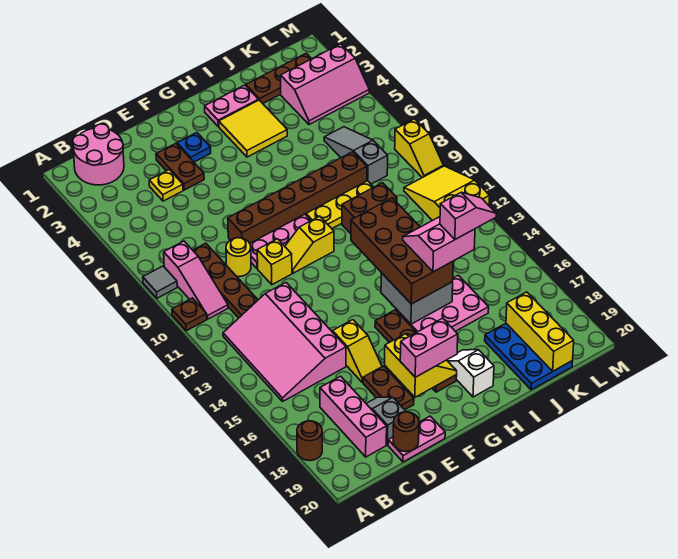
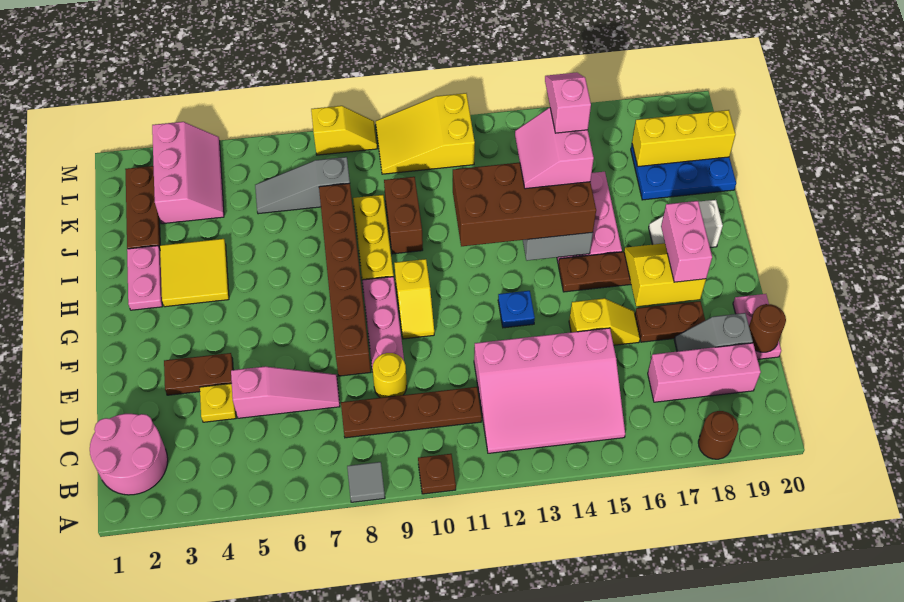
pink 1x3 slope [164,241,228,319] -> pink 1x3 slope moved to [231,367,340,418]
yellow 1x1 brick [257,239,292,285] -> none
blue 1x1 plate [177,133,211,162] -> blue 1x1 plate moved to [498,291,535,328]

